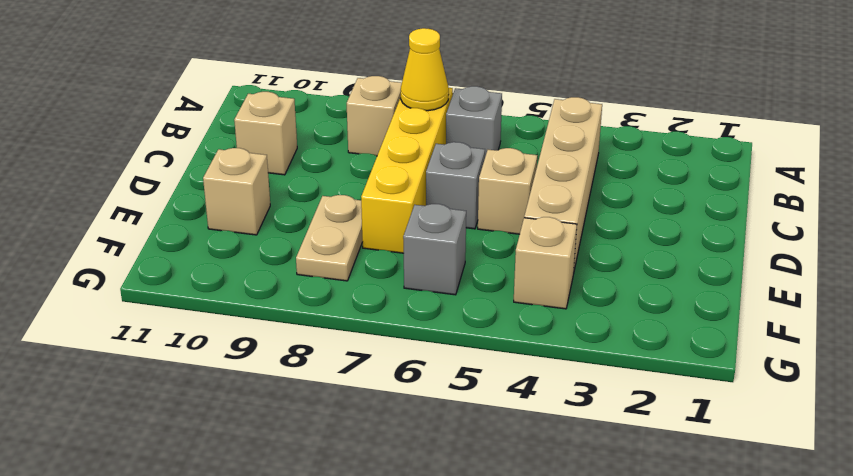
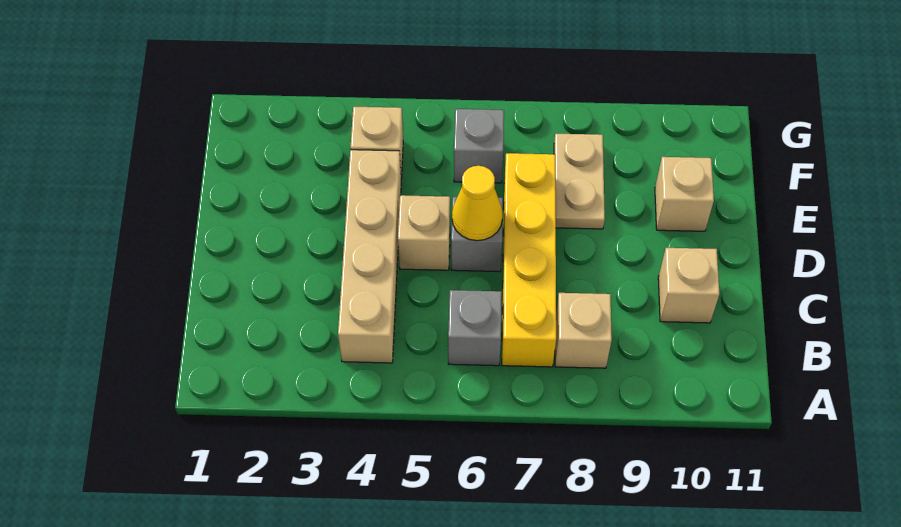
yellow 1x1 cone [401,28,449,111] -> yellow 1x1 cone moved to [452,166,503,241]

